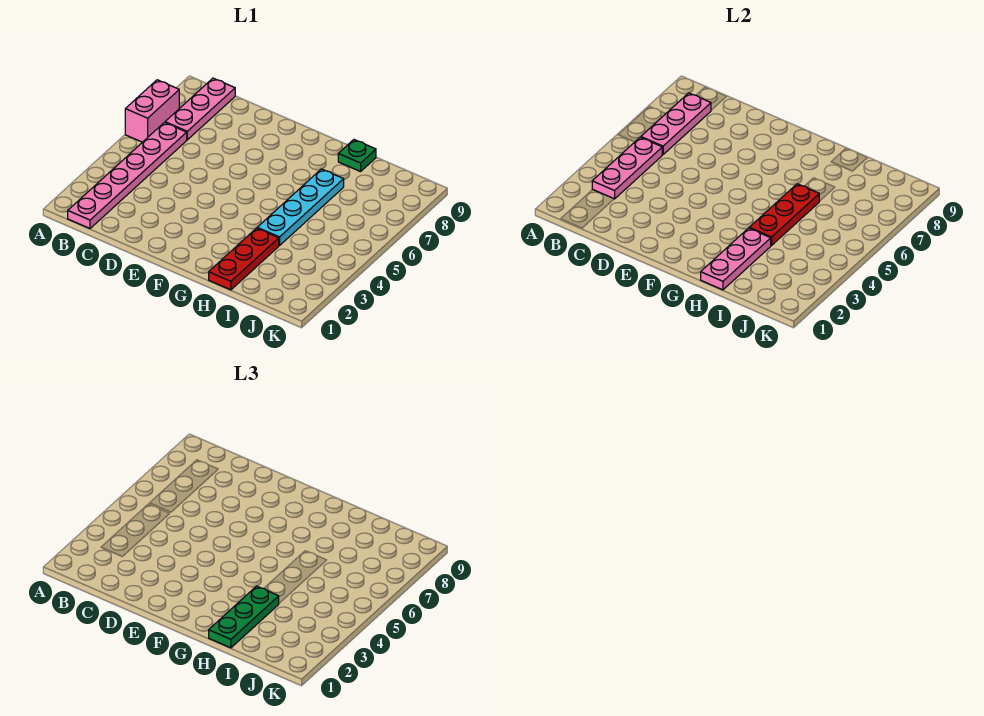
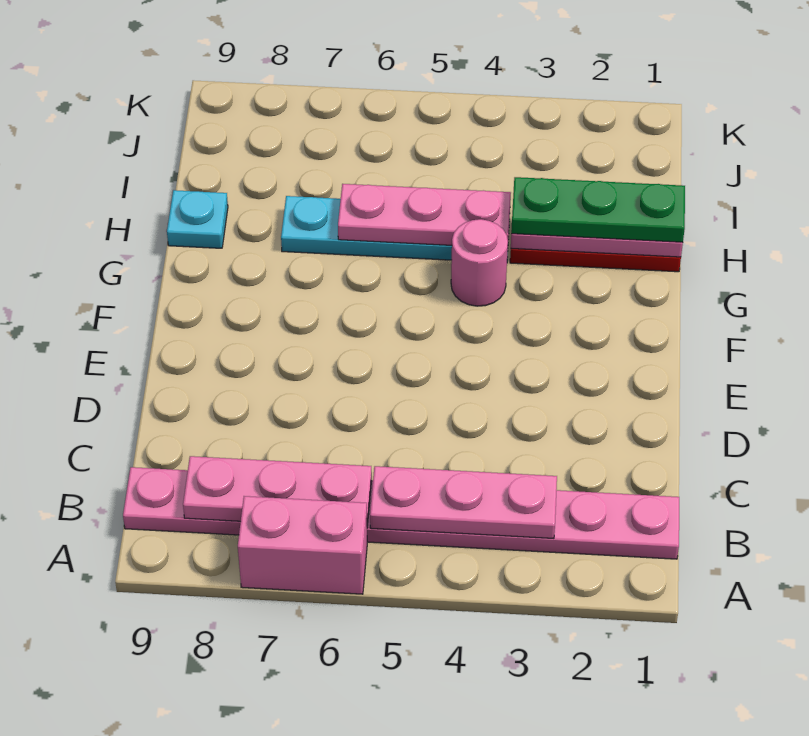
none -> pink 1x1 round brick [451,219,508,306]
red 1x3 plate [749,184,819,245] -> pink 1x3 plate [338,184,511,245]
green 1x1 plate [338,140,376,172] -> cyan 1x1 plate [167,190,228,248]

